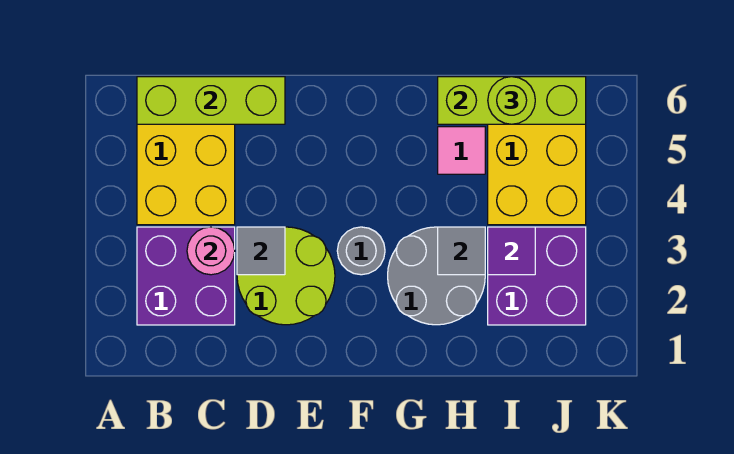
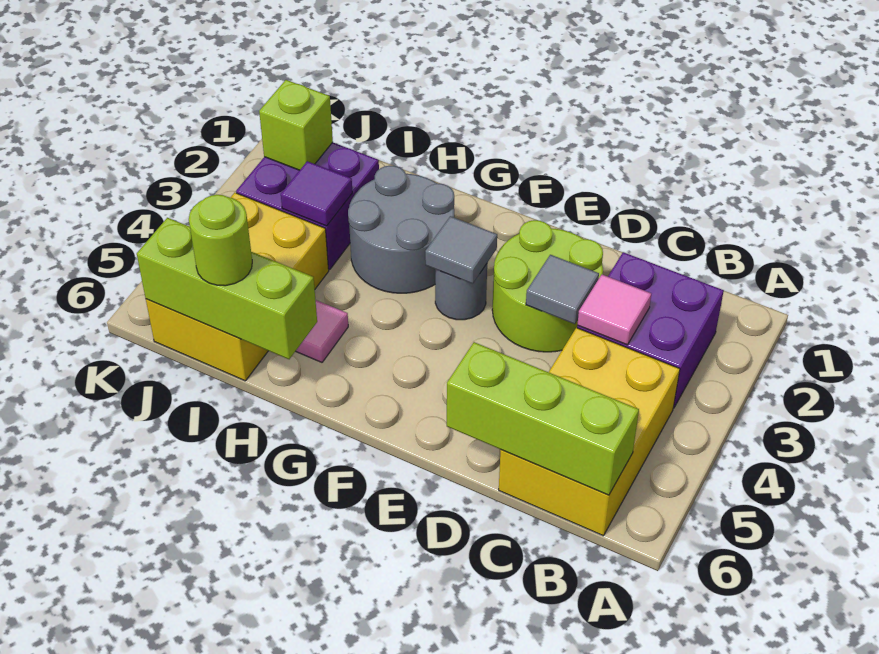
pink 1x1 round brick [187,227,235,275] -> pink 1x1 tile [578,274,651,345]
grey 1x1 tile [438,227,485,275] -> grey 1x1 tile moved to [425,216,497,284]
none -> lime 1x1 brick [259,80,333,170]

